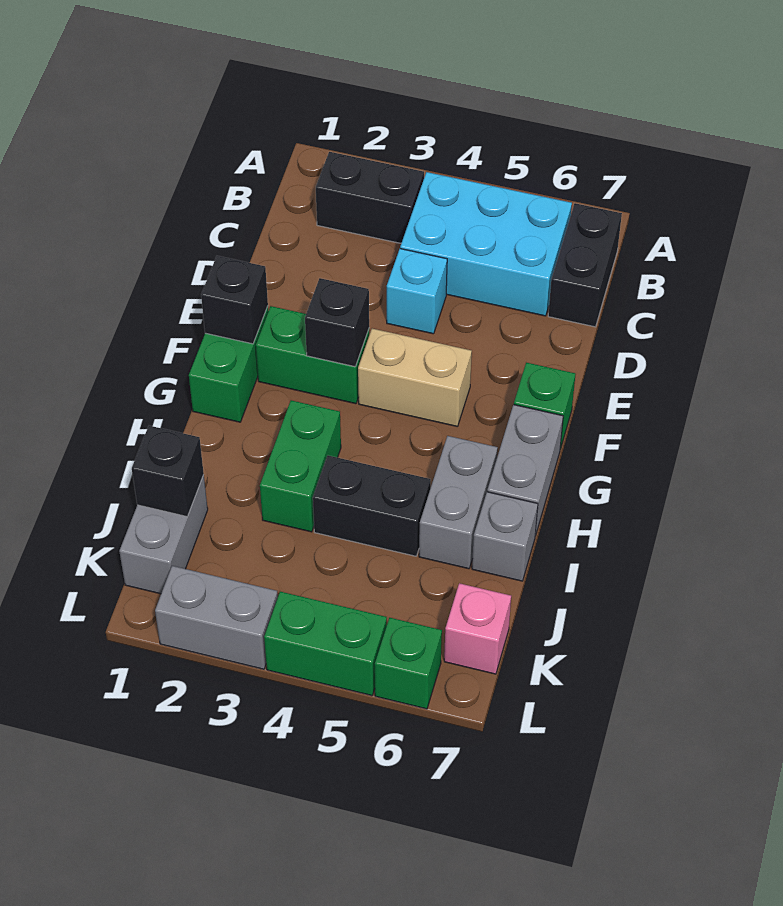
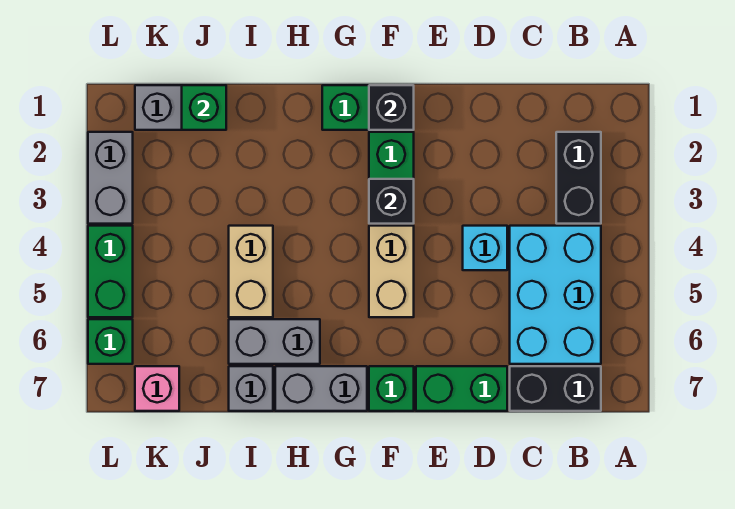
green 1x2 brick [260,400,341,532] -> green 1x2 brick moved to [416,366,507,411]
black 1x2 brick [313,456,431,556] -> tan 1x2 brick [229,226,273,317]
black 1x1 brick [132,426,204,516] -> green 1x1 brick [182,85,226,130]

